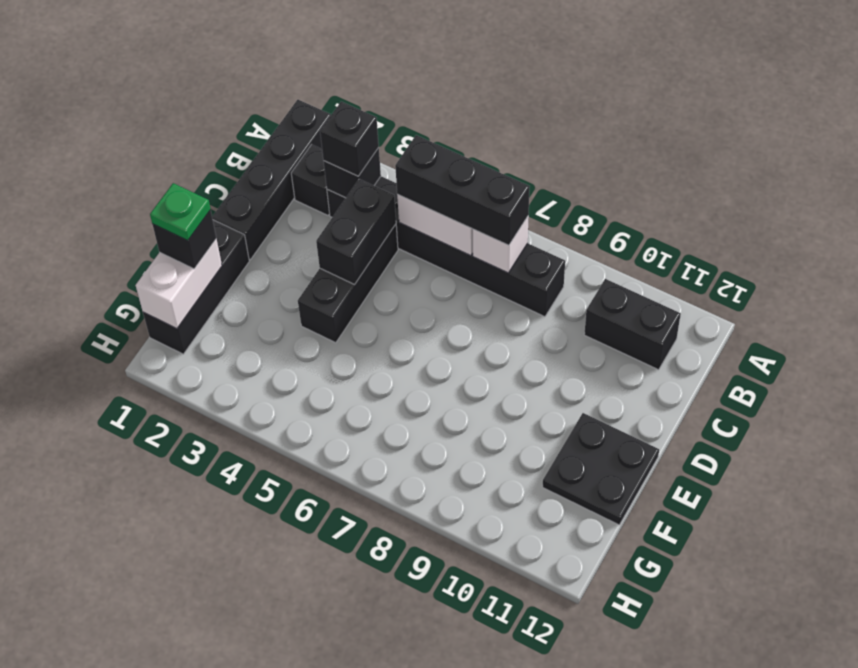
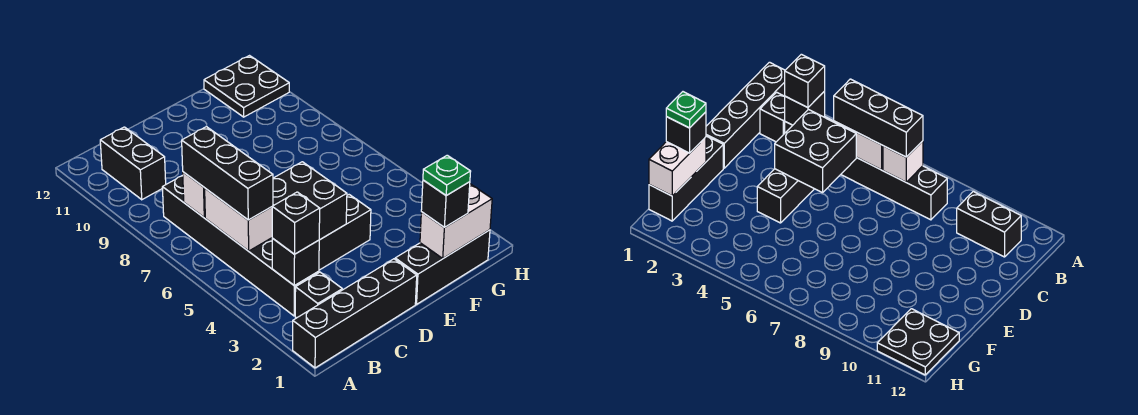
black 1x2 brick [316,179,396,284] -> black 2x2 brick [273,162,347,240]
black 2x2 plate [543,413,659,525] -> black 2x2 plate moved to [204,56,289,117]

